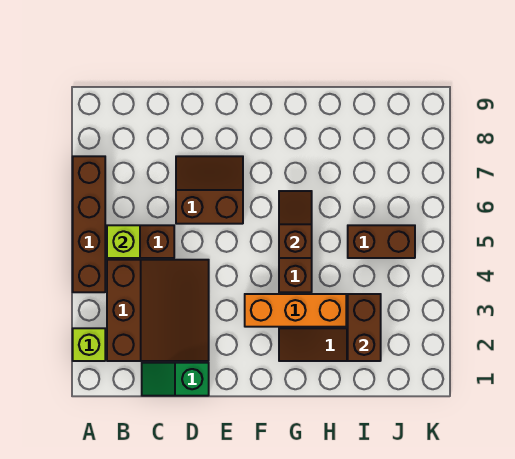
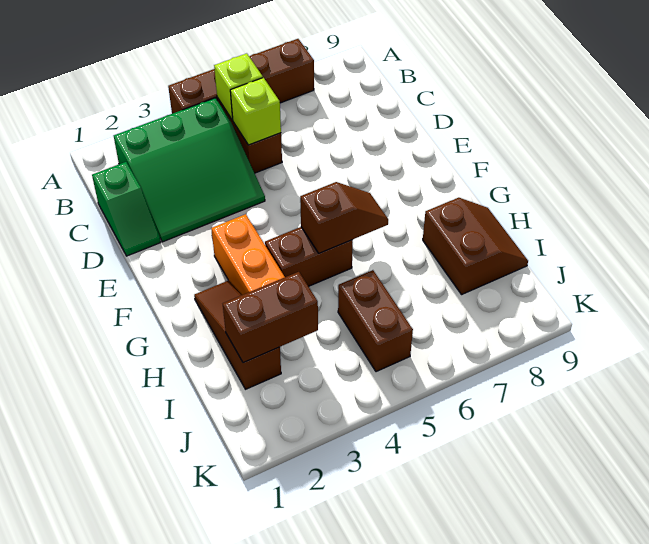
lime 1x1 brick [73,328,105,361] -> lime 1x1 brick moved to [230,78,281,145]
brown 3x3 slope [107,260,209,361] -> green 3x3 slope [114,98,265,242]
green 1x2 slope [142,363,209,396] -> green 1x2 slope turned to [92,162,161,256]
brown 2x2 slope [176,156,243,224] -> brown 2x2 slope moved to [423,198,528,294]

